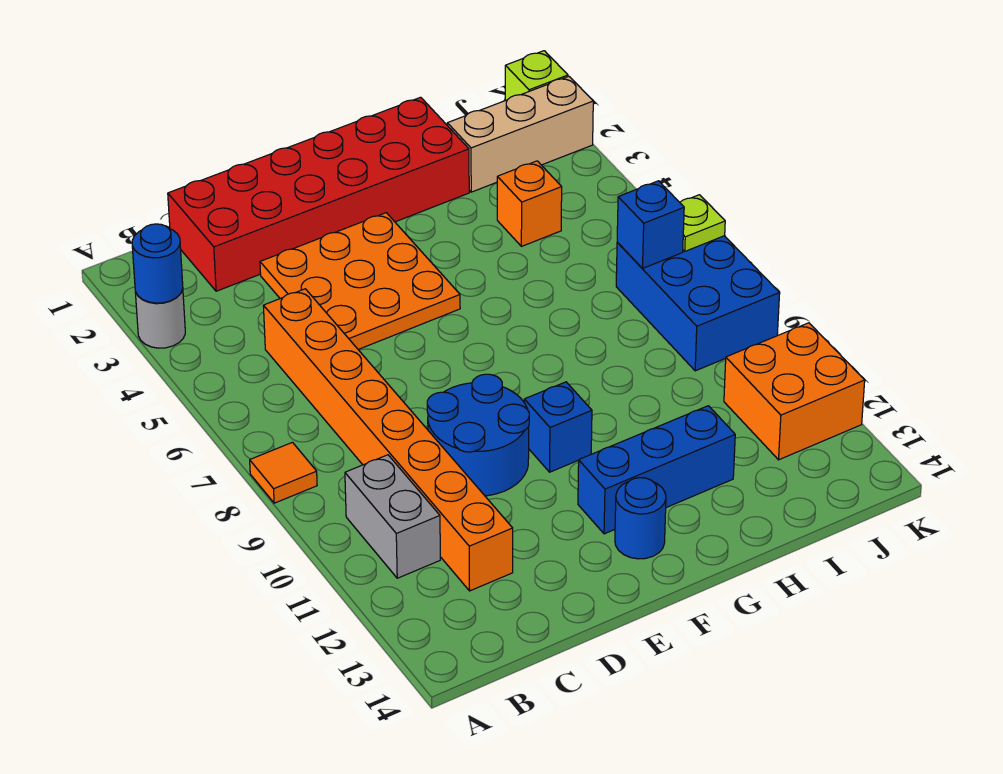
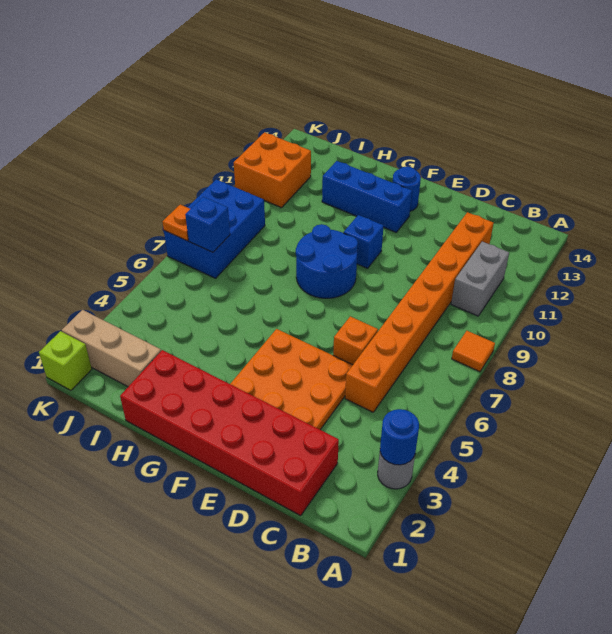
blue 2x2 round brick [427,374,529,496] -> blue 2x2 round brick moved to [296,224,358,298]
orange 1x1 brick [497,161,562,246] -> orange 1x1 brick moved to [333,316,378,365]
lime 1x1 plate [680,195,725,251] -> orange 1x1 plate [163,204,190,241]

